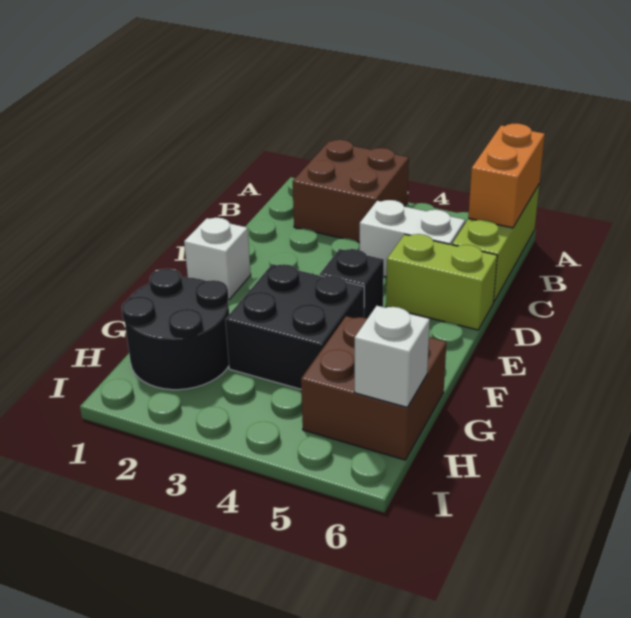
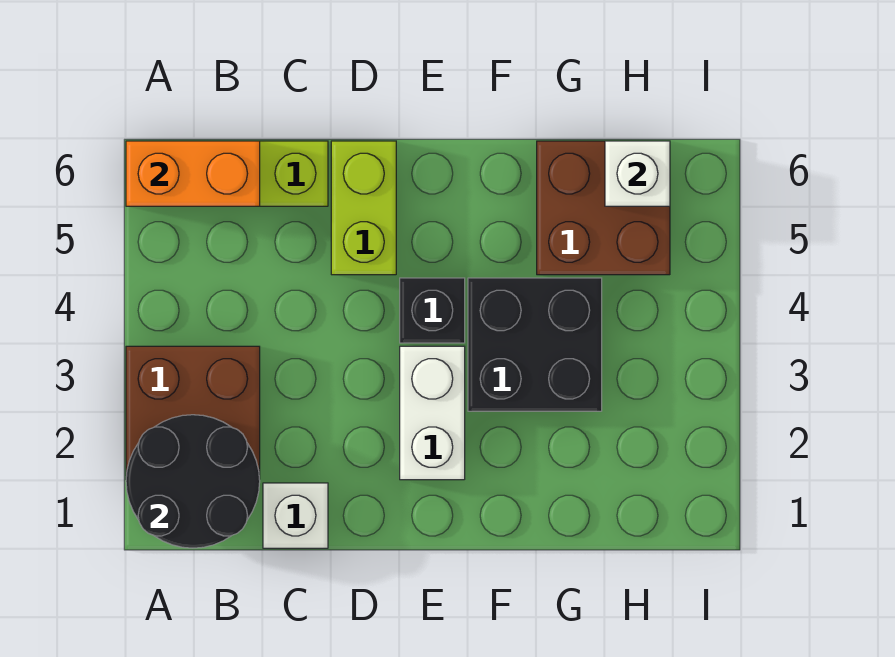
white 1x2 brick [360,200,465,277] -> white 1x2 brick moved to [400,346,465,480]
white 1x1 brick [184,218,251,300] -> white 1x1 brick moved to [263,483,328,548]
black 2x2 round brick [122,269,229,390] -> black 2x2 round brick moved to [126,415,260,548]

